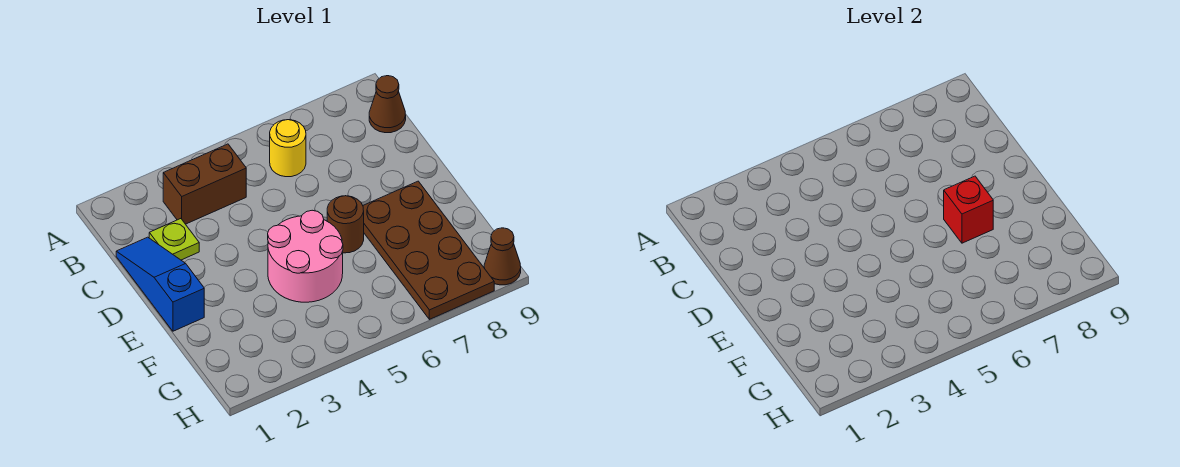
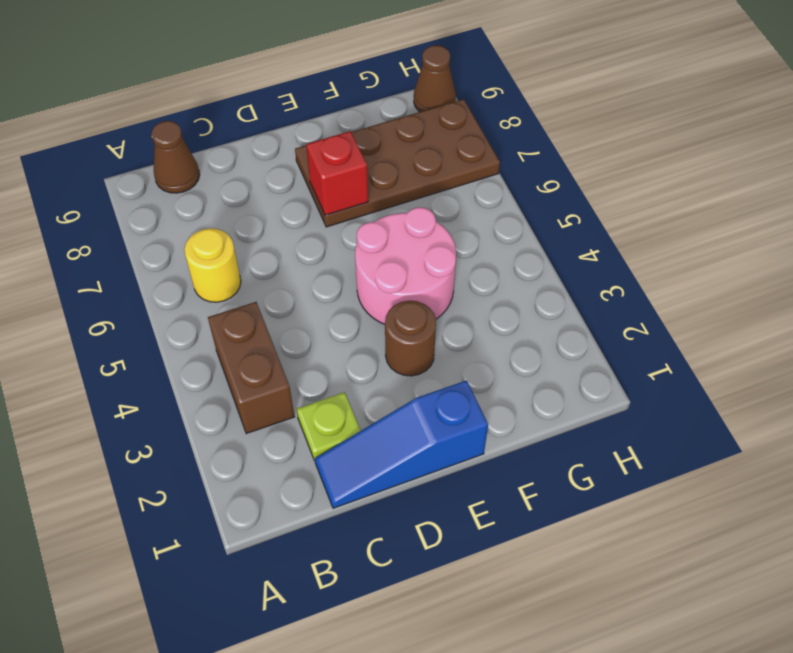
brown 1x1 round brick [327,196,364,253] -> brown 1x1 round brick moved to [385,301,436,376]

